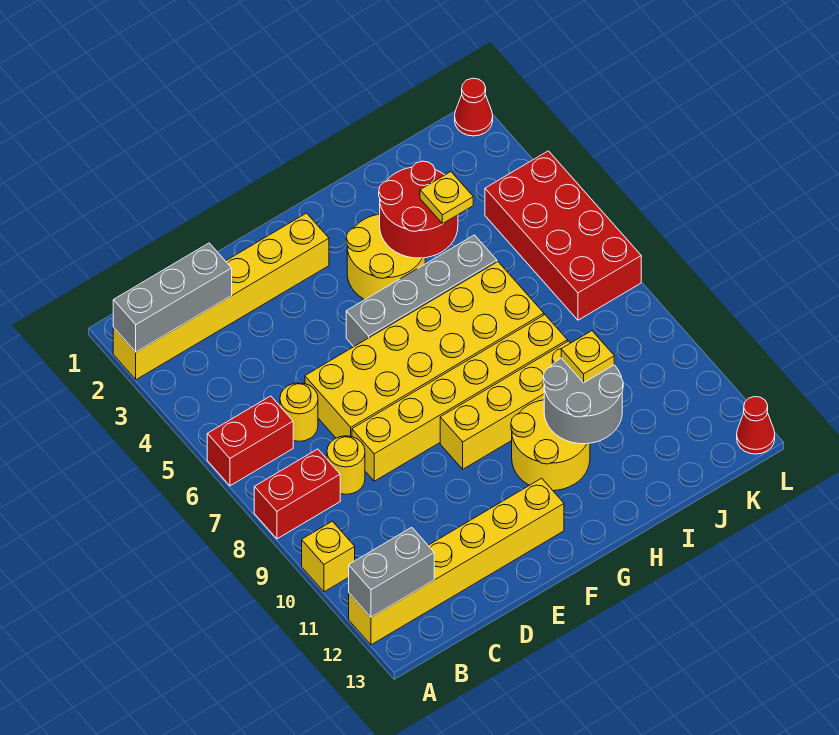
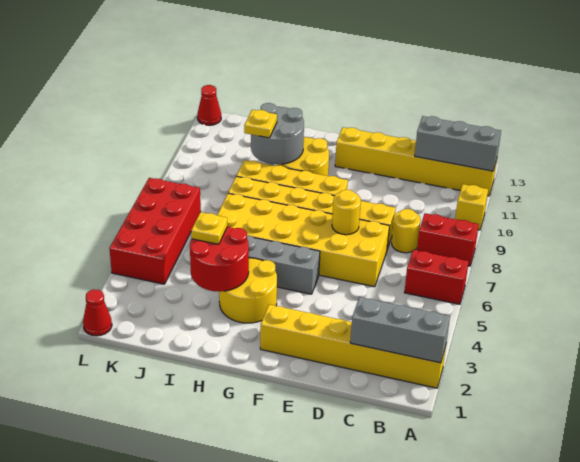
grey 1x2 brick [349,527,434,617] -> grey 1x3 brick [415,116,501,171]
yellow 1x1 round brick [280,383,318,441] -> yellow 1x1 round brick moved to [332,190,361,235]

